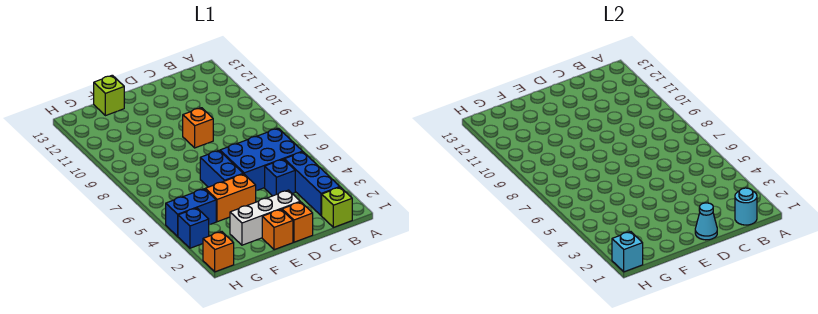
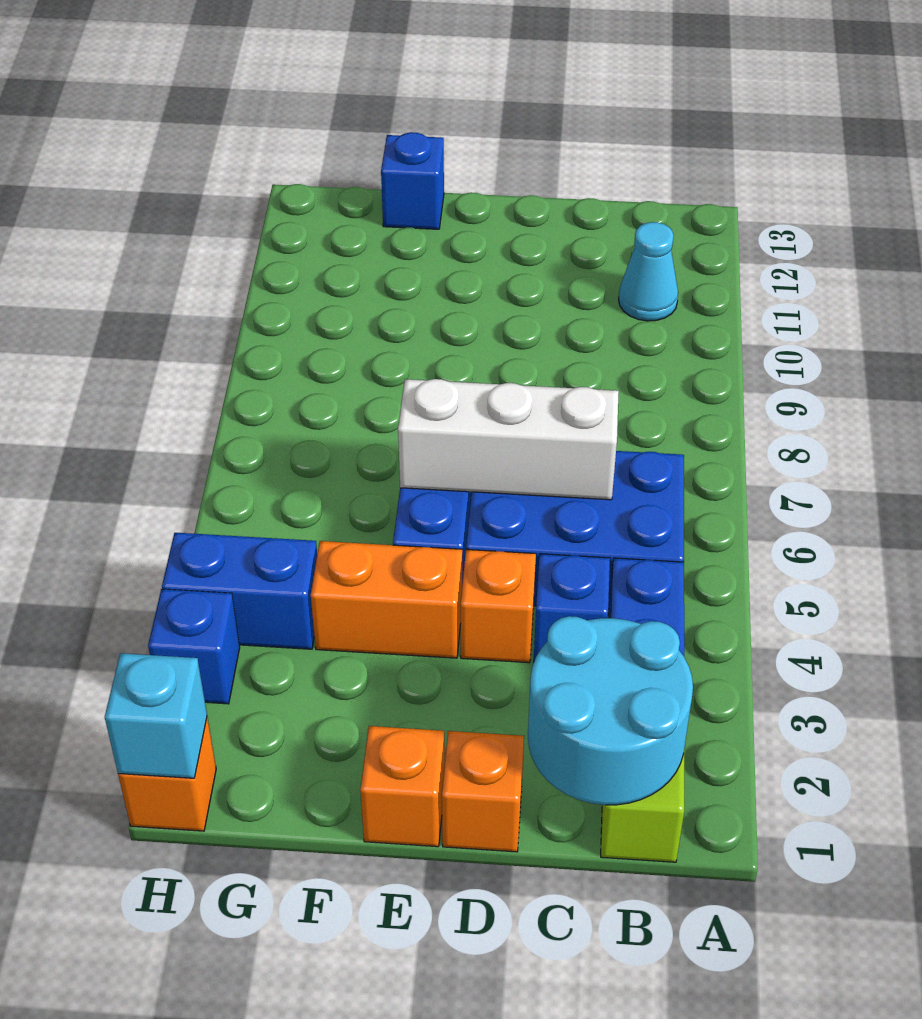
cyan 1x1 round brick [735,188,757,225] -> cyan 2x2 round brick [528,616,693,805]
cyan 1x1 cone [695,203,717,240] -> cyan 1x1 cone moved to [619,222,678,321]
white 1x3 brick [230,190,300,245] -> white 1x3 brick moved to [398,379,619,500]
orange 1x1 brick [183,108,213,148] -> orange 1x1 brick moved to [461,549,536,663]
lime 1x1 brick [94,75,124,116] -> blue 1x1 brick [381,132,444,229]

